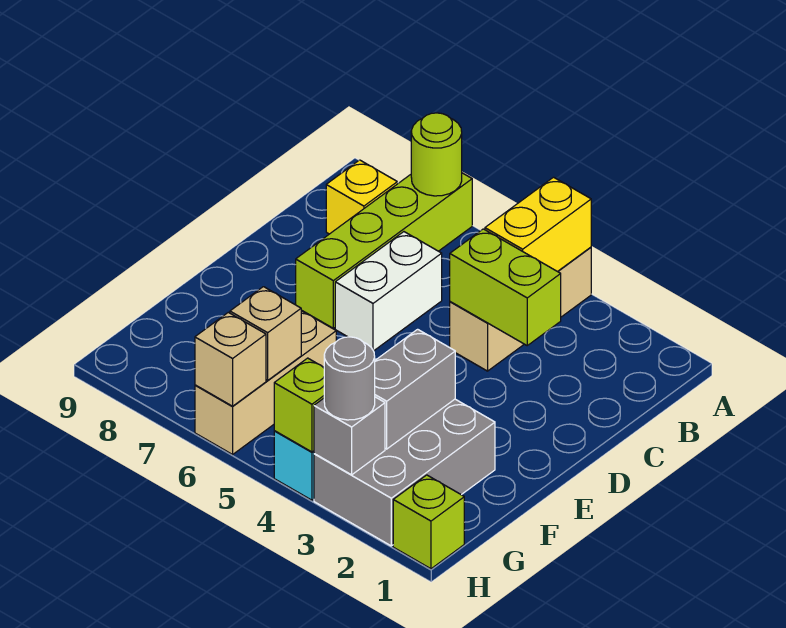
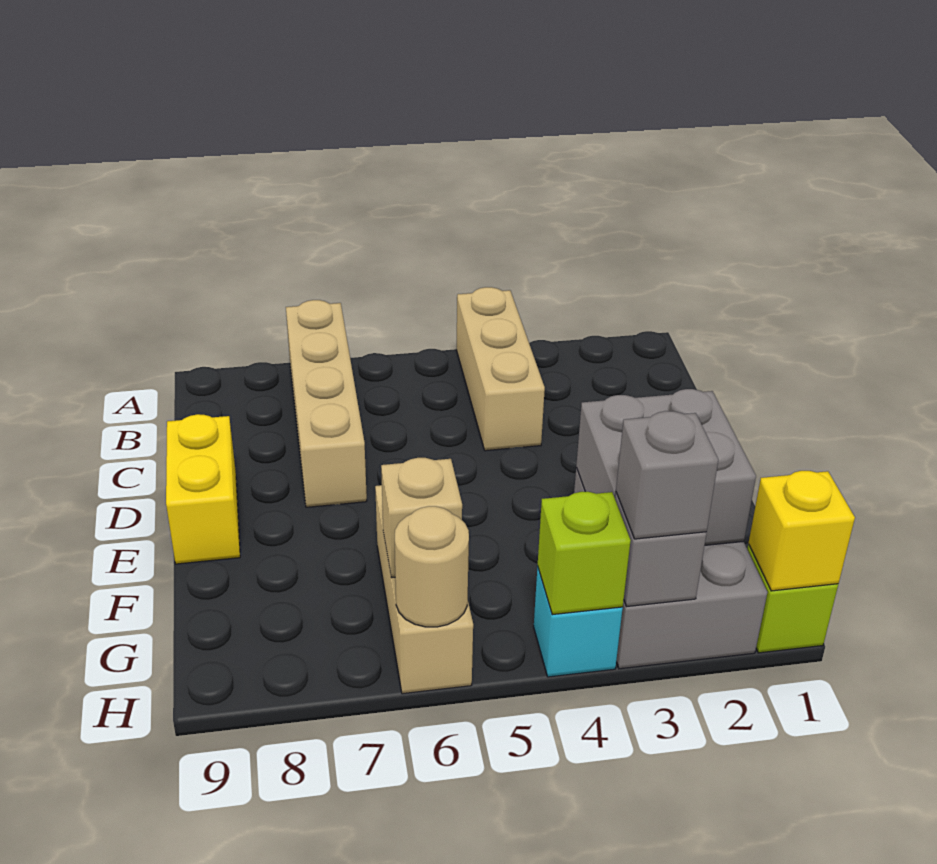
yellow 1x2 brick [485,177,591,272] -> yellow 1x2 brick moved to [166,414,240,564]
lime 1x4 brick [296,173,472,328] -> tan 1x4 brick [286,300,367,507]
lime 1x1 round brick [411,113,462,196] -> none
yellow 1x1 brick [326,160,397,234] -> yellow 1x1 brick moved to [748,471,855,591]
lime 1x2 brick [450,229,561,345] -> none
white 1x2 brick [335,232,442,351] -> none
grey 1x2 brick [375,329,455,449] -> grey 2x2 brick [576,389,756,545]
grey 1x1 round brick [324,337,375,420] -> grey 1x1 brick [616,411,718,539]
tan 1x1 brick [195,312,266,406] -> tan 1x1 round brick [395,506,469,627]

